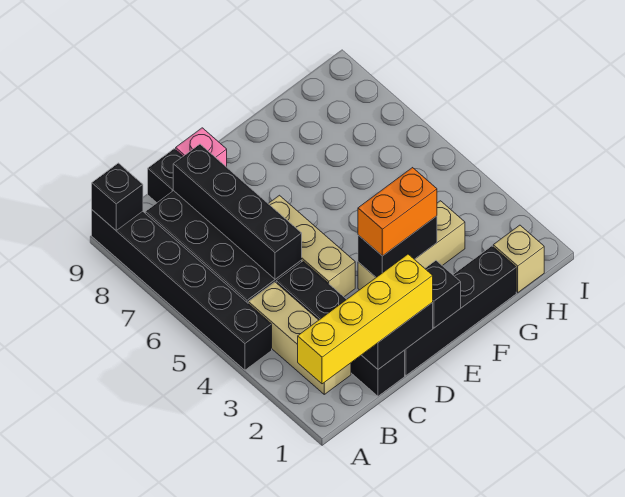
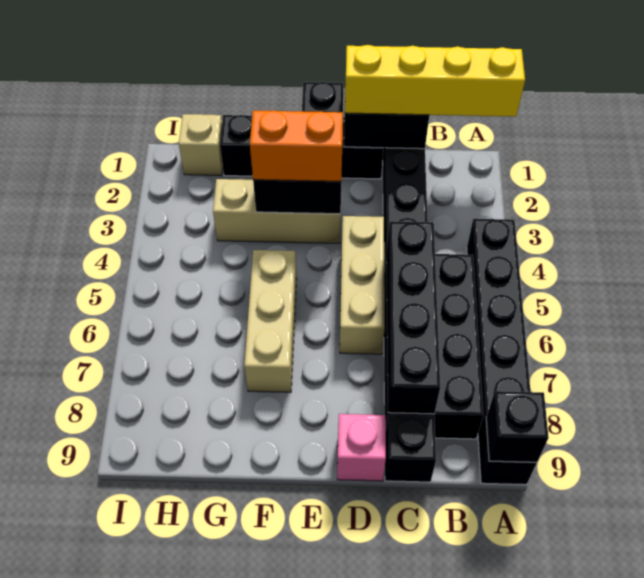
tan 1x3 brick [248,282,351,394] -> tan 1x3 brick moved to [244,250,297,392]

